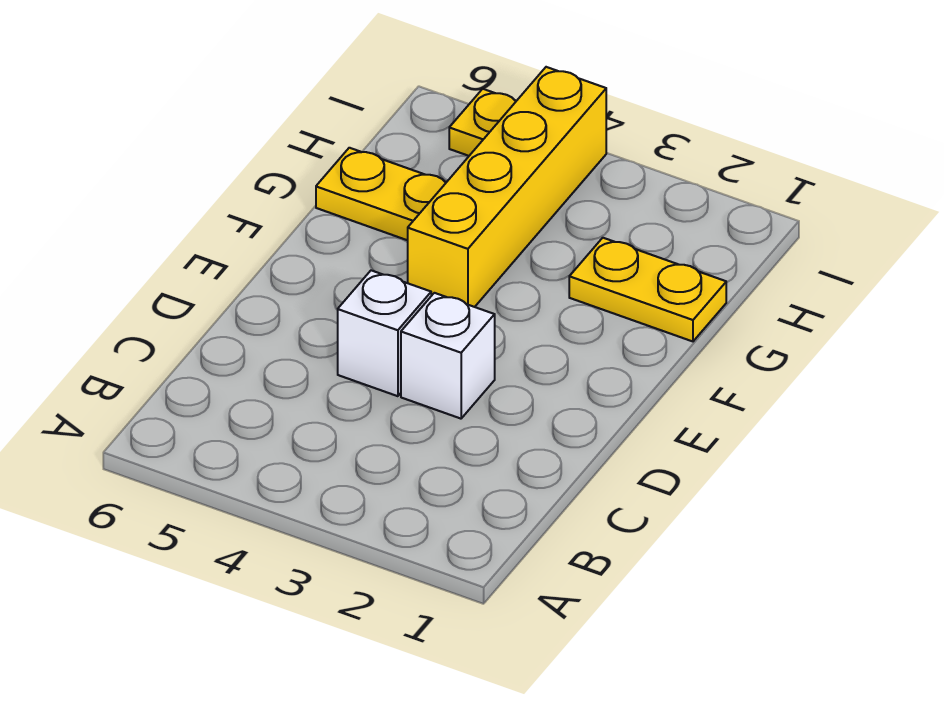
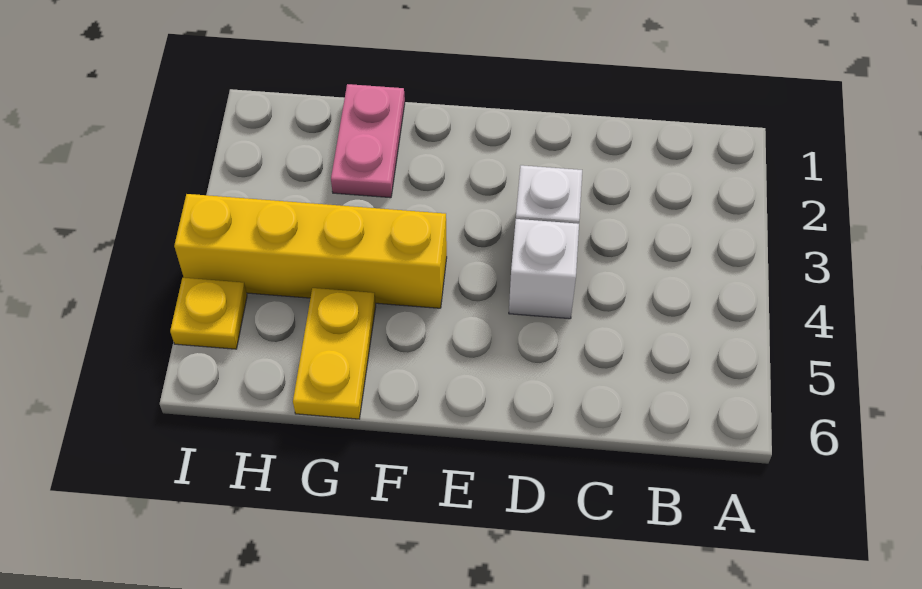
yellow 1x2 plate [569,238,726,341] -> pink 1x2 plate [331,84,405,198]

